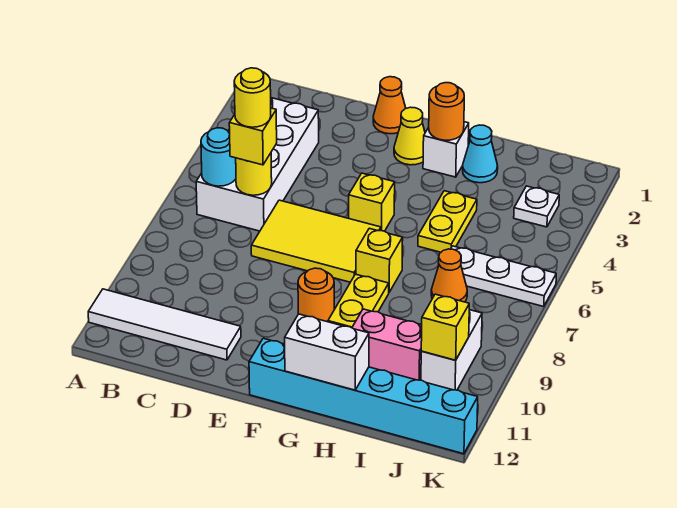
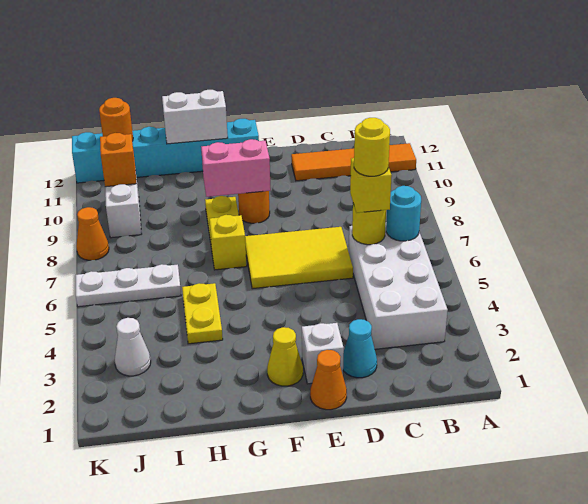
white 1x4 tile [88,289,241,360] -> orange 1x4 tile [291,143,416,181]
yellow 1x1 brick [349,173,395,231] -> none
white 1x1 brick [423,122,469,177] -> white 1x1 brick moved to [302,323,344,384]
orange 1x1 round brick [429,83,464,140] -> orange 1x1 round brick moved to [99,98,133,141]
cyan 1x1 cone [463,125,498,183] -> cyan 1x1 cone moved to [343,319,377,378]
pink 1x2 brick [352,309,422,380] -> pink 1x2 brick moved to [201,139,271,197]
orange 1x1 cone [431,249,467,302] -> orange 1x1 cone moved to [76,207,109,260]
white 1x1 plate [514,186,559,227] -> white 1x1 cone [115,318,151,376]
yellow 1x1 brick [421,294,469,360] -> orange 1x1 brick [100,133,136,187]

